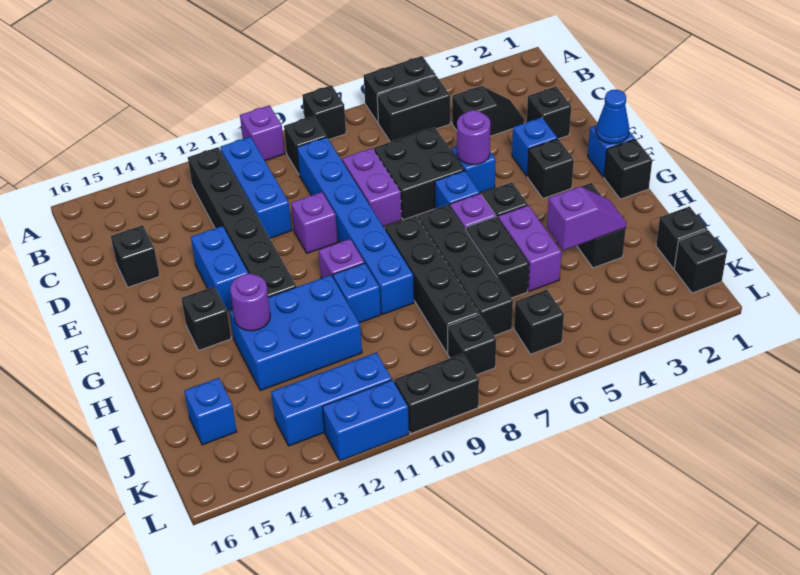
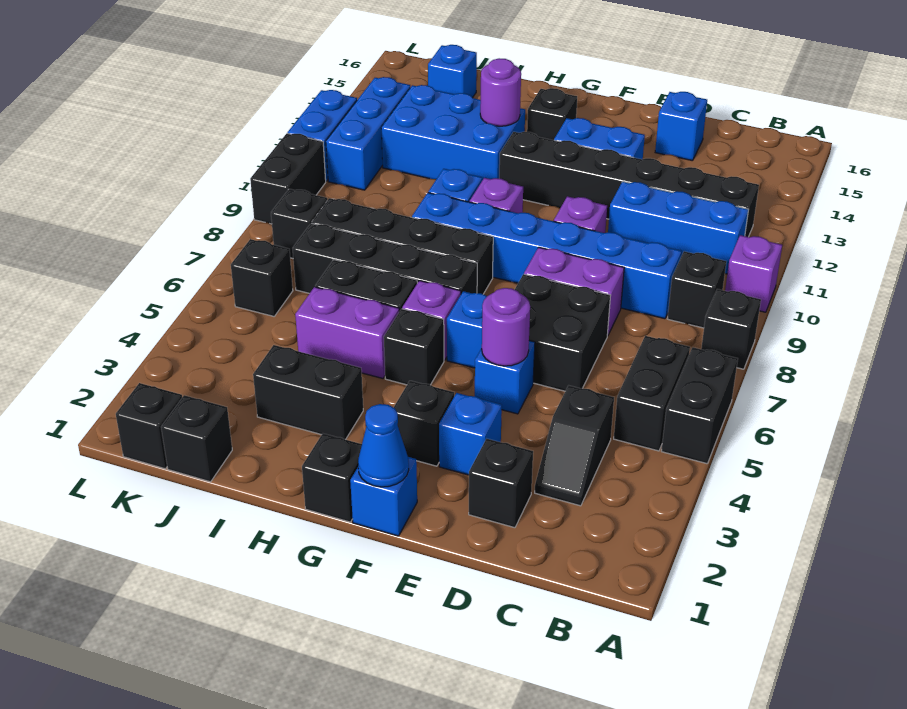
black 1x1 brick [111,225,160,287] -> blue 1x1 brick [655,92,707,161]
blue 2x3 brick [229,275,362,391] -> blue 2x3 brick turned to [381,85,525,180]
purple 1x2 slope [547,186,626,250] -> none

